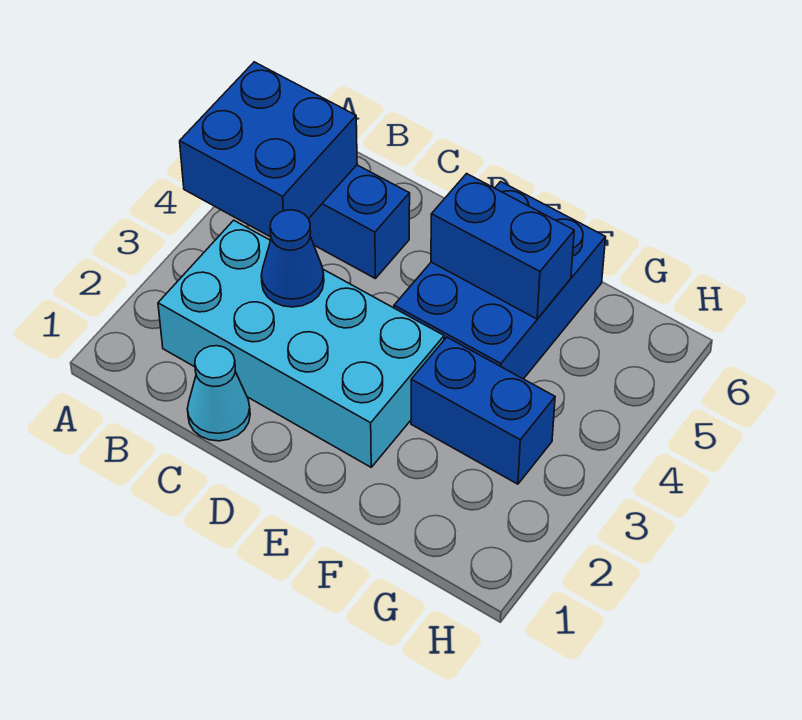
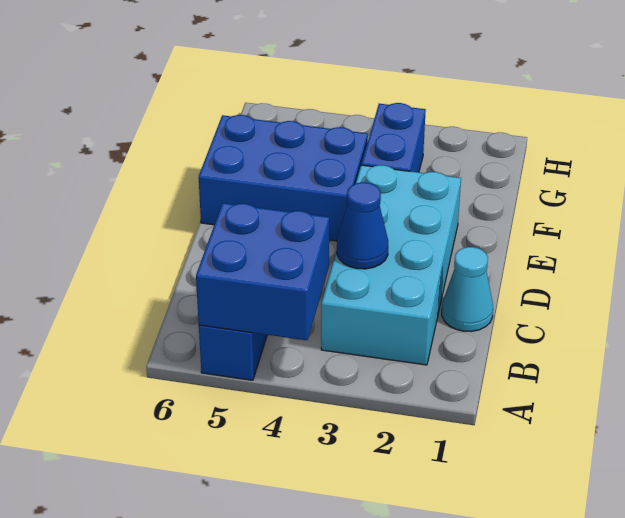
blue 1x2 brick [431,174,574,319] -> none

